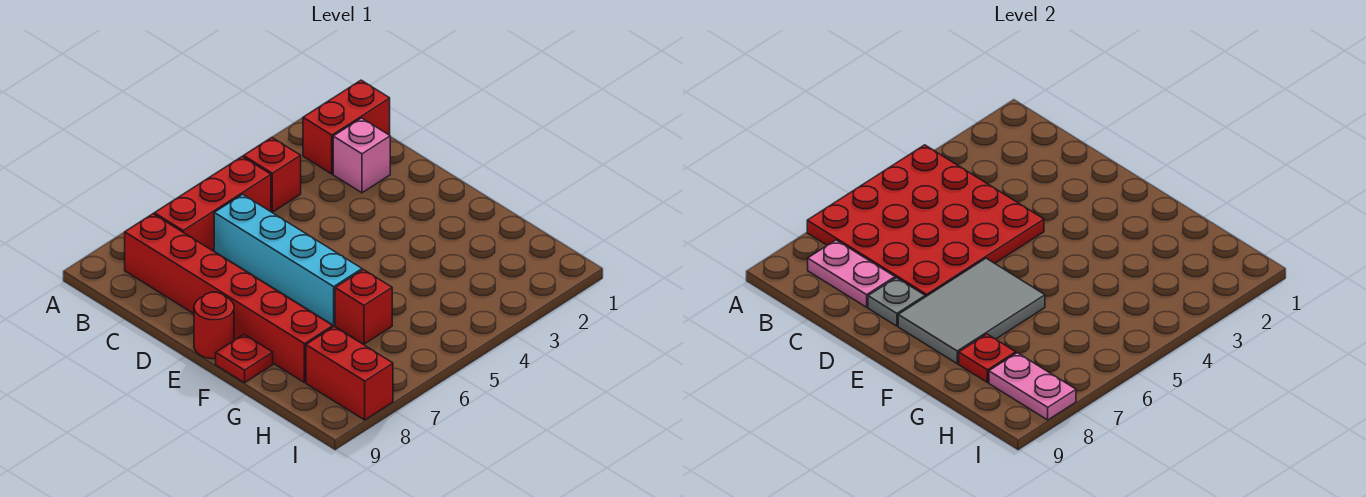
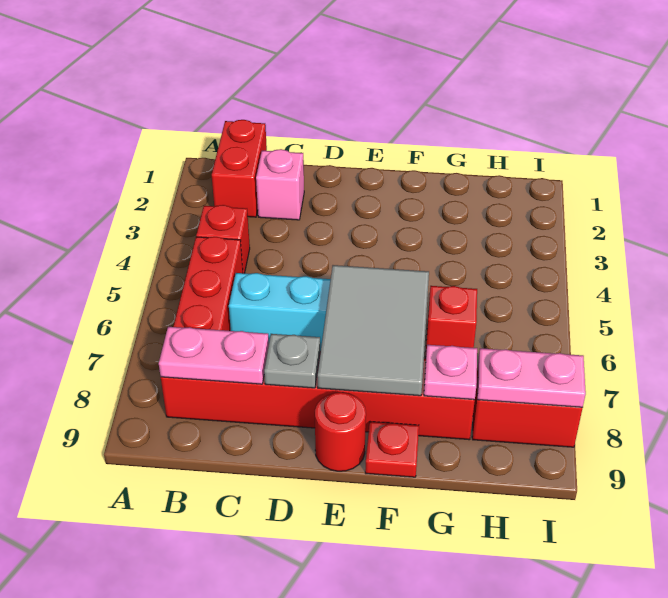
red 4x4 plate [807,145,1044,297] -> none
red 1x1 plate [959,334,1016,382] -> pink 1x1 plate [424,345,477,400]

